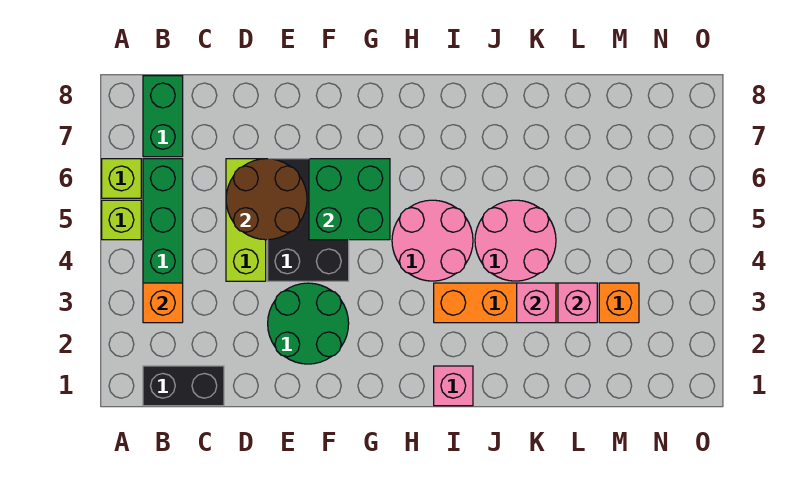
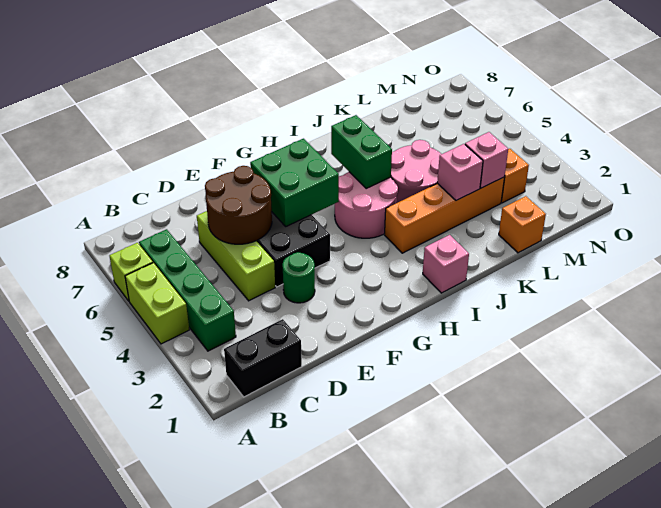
lime 1x1 brick [102,200,141,240] -> lime 1x2 brick [125,263,189,344]
orange 1x1 brick [143,283,183,323] -> orange 1x1 brick moved to [499,196,546,253]
green 1x2 brick [143,76,183,157] -> green 1x2 brick moved to [331,115,392,188]
green 2x2 round brick [268,283,349,364] -> green 1x1 round brick [282,252,315,303]

